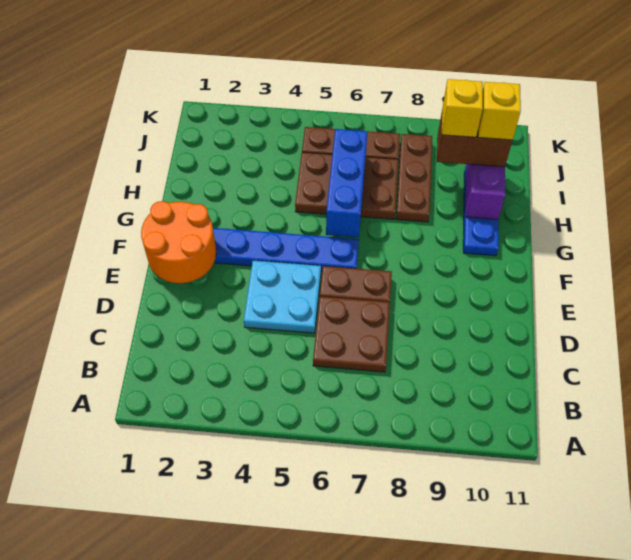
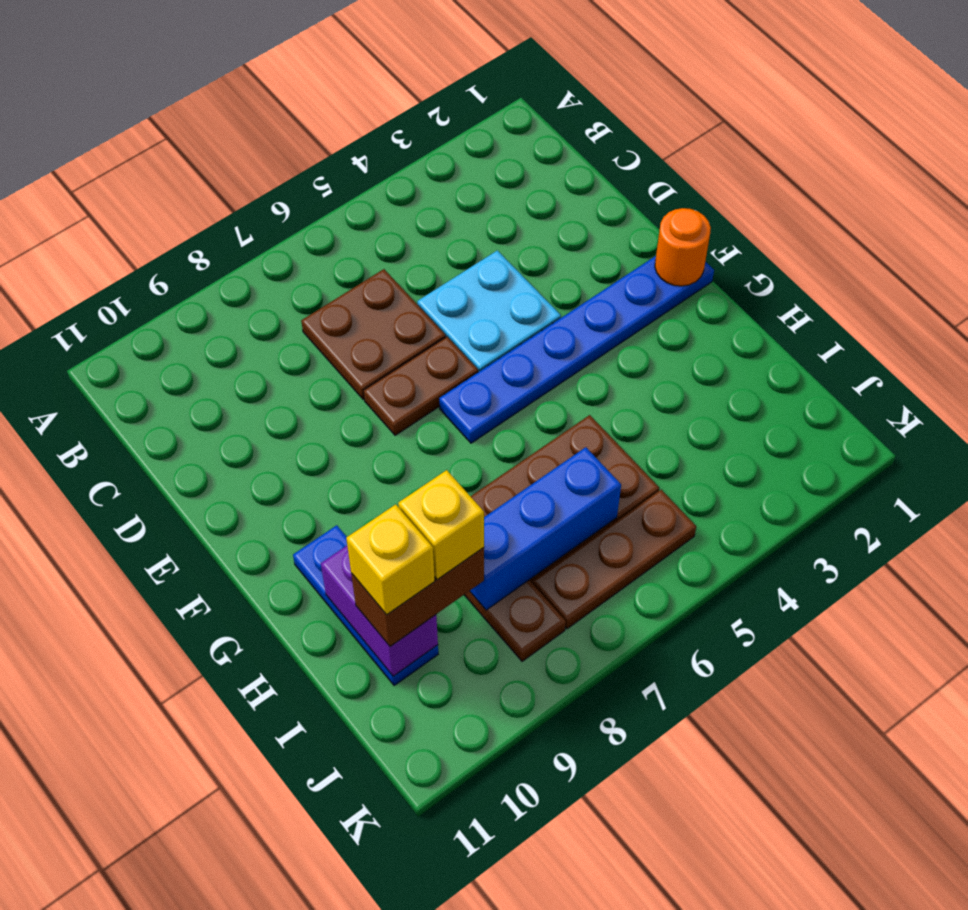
orange 2x2 round brick [141,201,216,283] -> orange 1x1 round brick [655,208,711,286]
blue 1x3 brick [326,129,367,237] -> blue 1x3 brick turned to [470,447,621,610]

